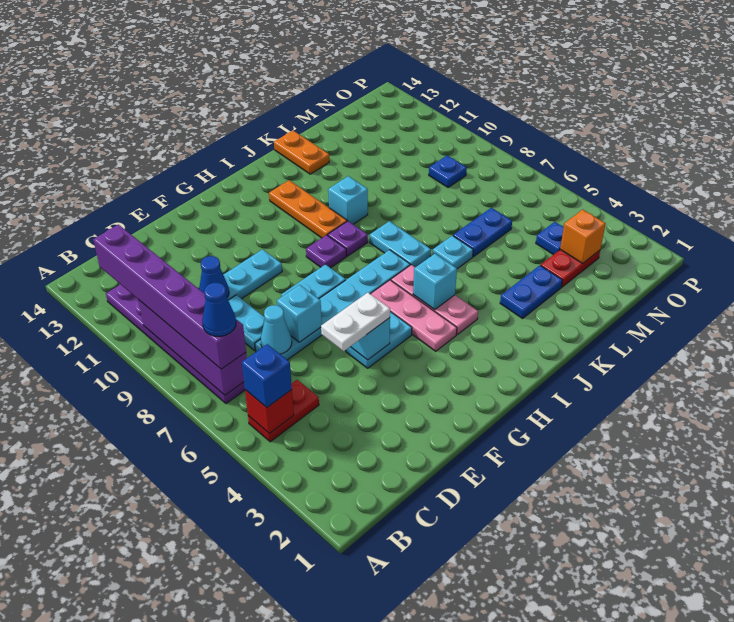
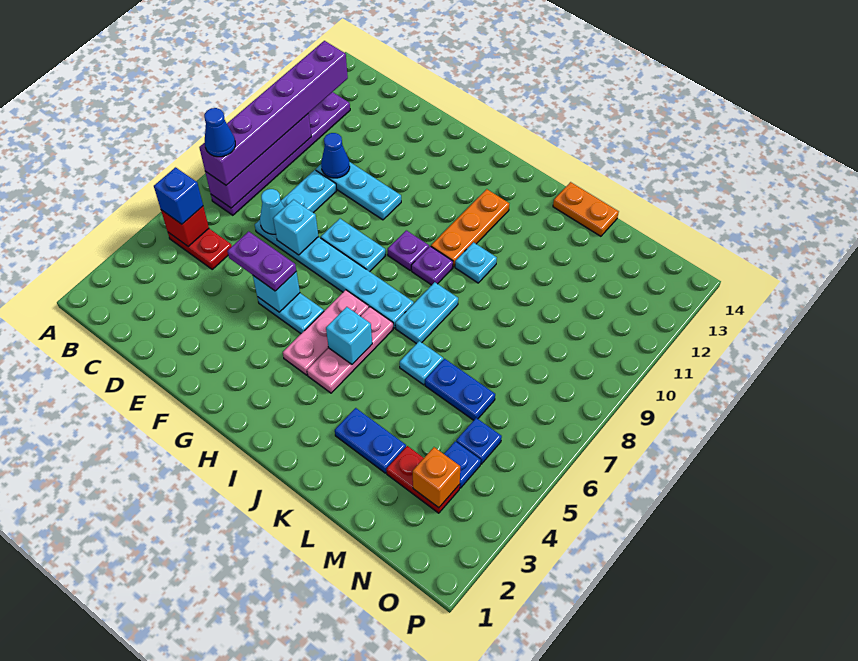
white 1x2 plate [321,293,390,351] -> purple 1x2 plate [227,231,296,291]
cyan 1x1 brick [328,176,368,224] -> cyan 1x1 plate [455,242,497,283]
orange 1x2 plate [274,131,329,174] -> orange 1x2 plate turned to [553,182,619,236]
blue 1x1 plate [429,155,467,187] -> blue 1x1 plate moved to [456,418,502,464]

